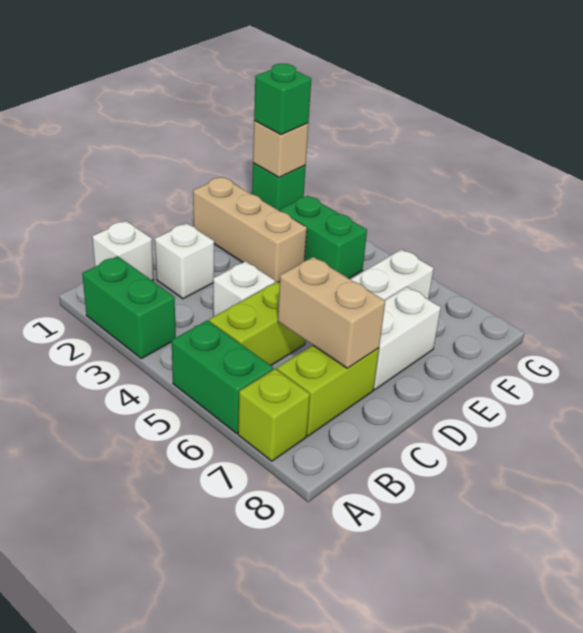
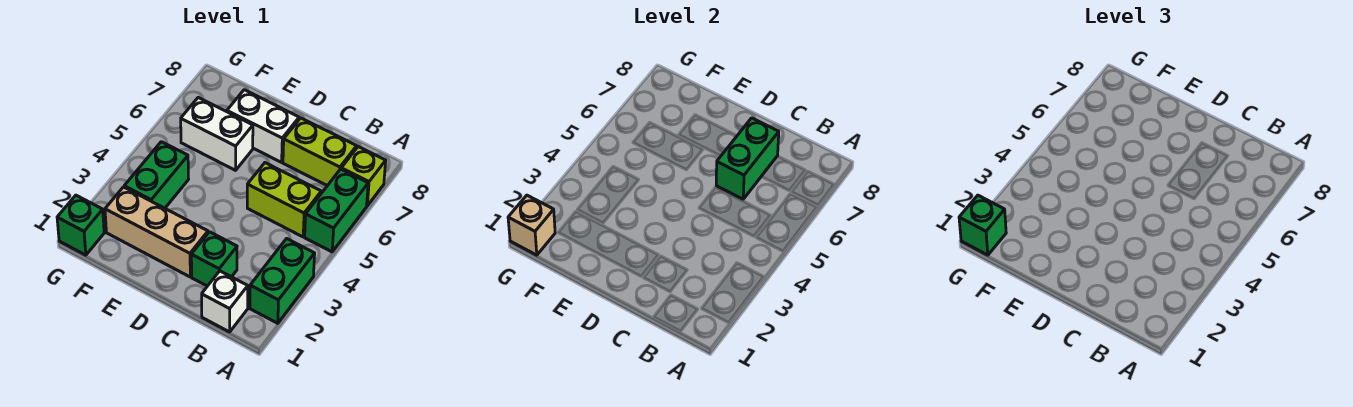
white 1x1 brick [155,223,214,299] -> green 1x1 brick [191,232,237,286]
white 1x1 brick [213,261,275,317] -> none
tan 1x2 brick [278,257,385,368] -> green 1x2 brick [716,118,779,199]
tan 1x3 brick [193,177,307,282] -> tan 1x3 brick turned to [105,187,208,277]

